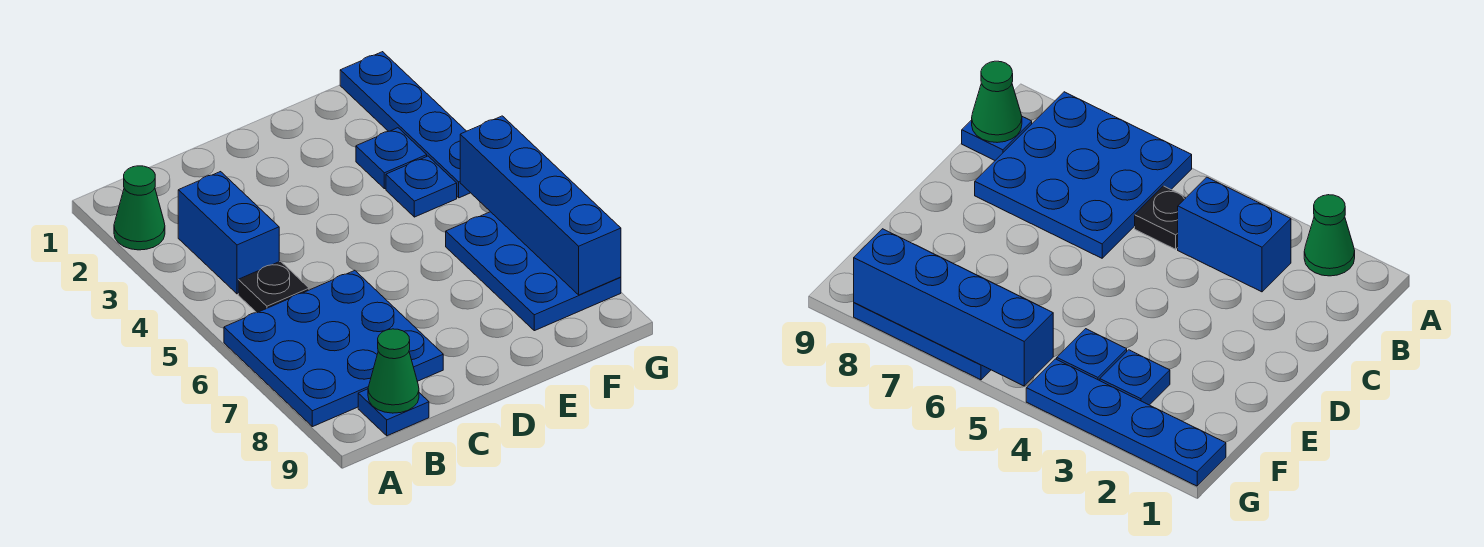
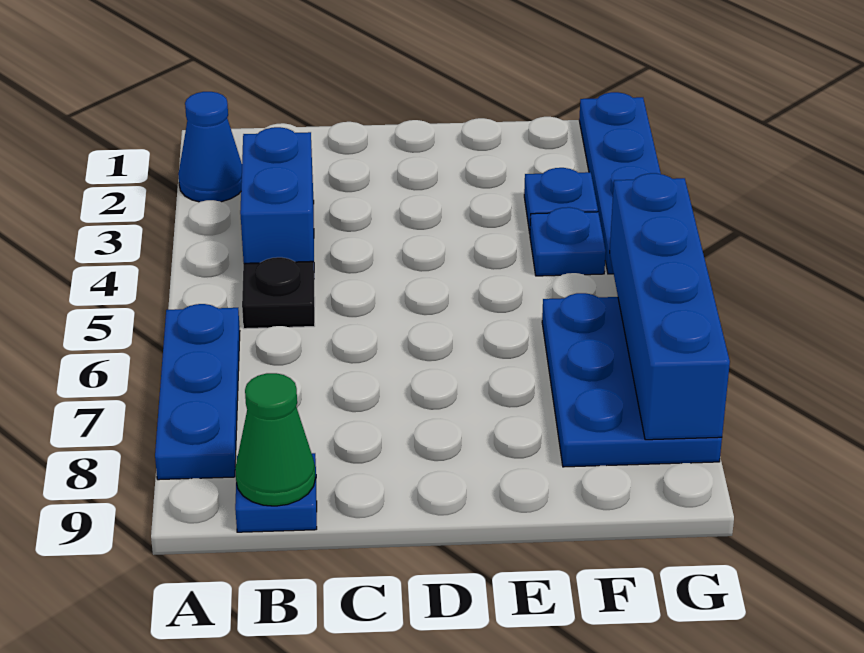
green 1x1 cone [114,166,165,250] -> blue 1x1 cone [178,92,242,202]
blue 3x3 plate [224,271,443,427] -> blue 1x3 plate [155,304,240,480]

